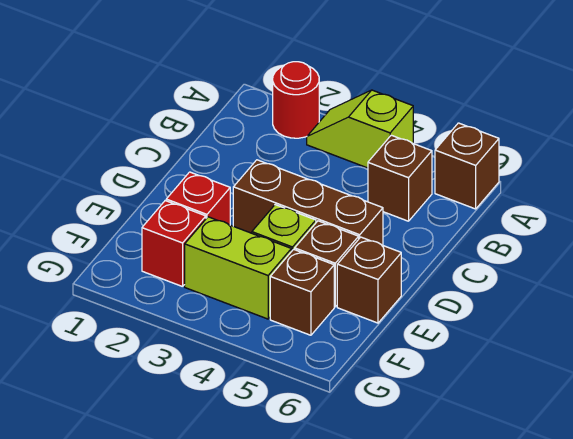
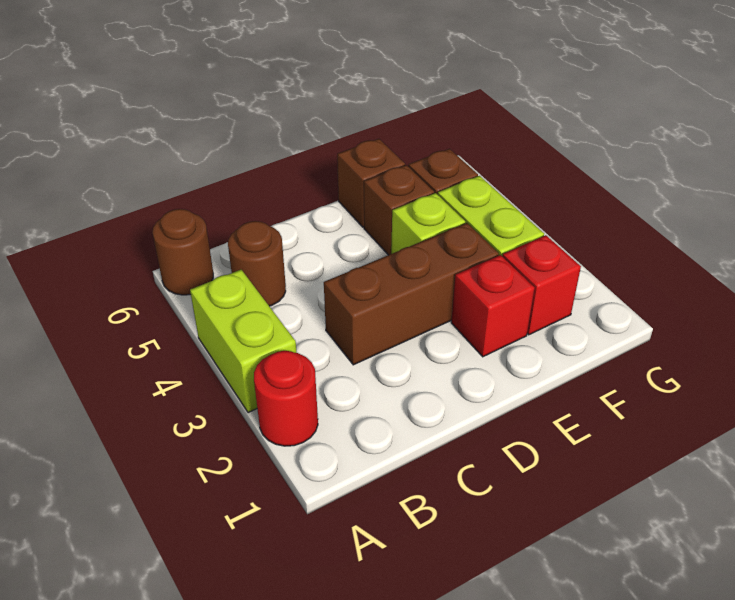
lime 1x2 slope [307,90,413,168] -> lime 1x2 brick [190,270,297,413]
brown 1x1 brick [435,123,499,209] -> brown 1x1 round brick [153,209,213,295]
brown 1x1 brick [368,135,432,221] -> brown 1x1 round brick [228,221,286,306]
brown 1x3 brick [233,160,383,245] -> brown 1x3 brick turned to [324,223,499,365]

